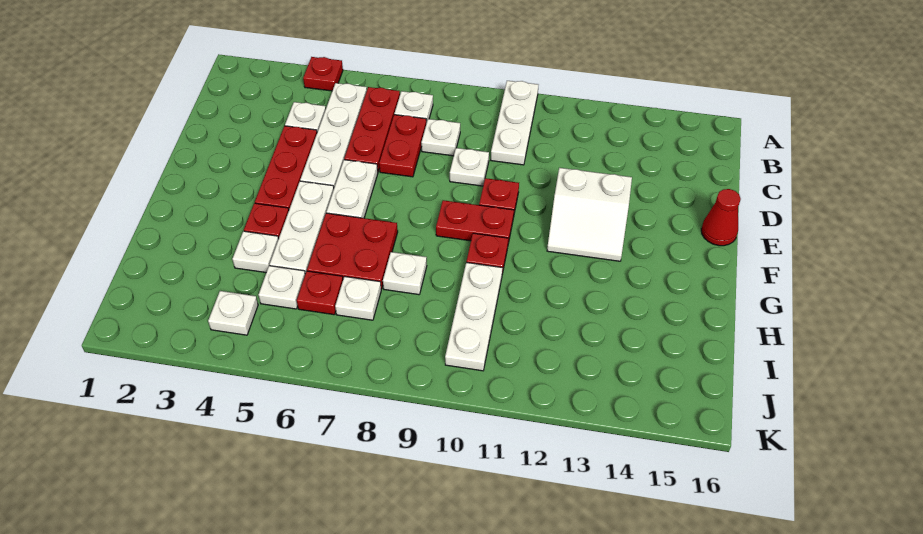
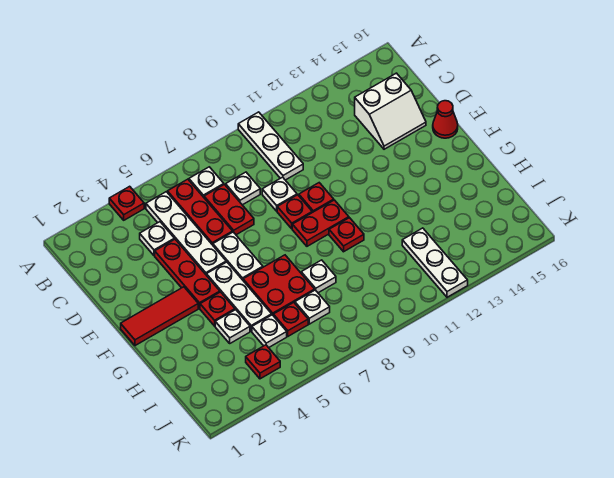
none -> red 1x1 plate [277,195,312,229]
white 2x2 slope [547,168,632,261] -> white 2x2 slope moved to [355,73,426,149]
none -> red 1x3 tile [121,287,198,346]
white 1x3 plate [445,262,502,371] -> white 1x3 plate moved to [402,228,468,297]
white 1x1 plate [208,291,258,335] -> red 1x1 plate [246,345,280,379]

